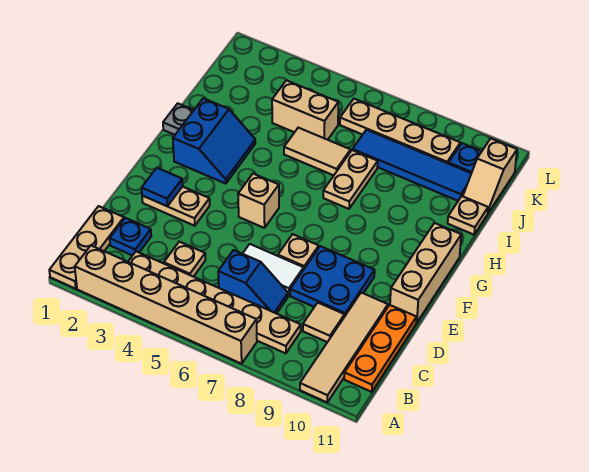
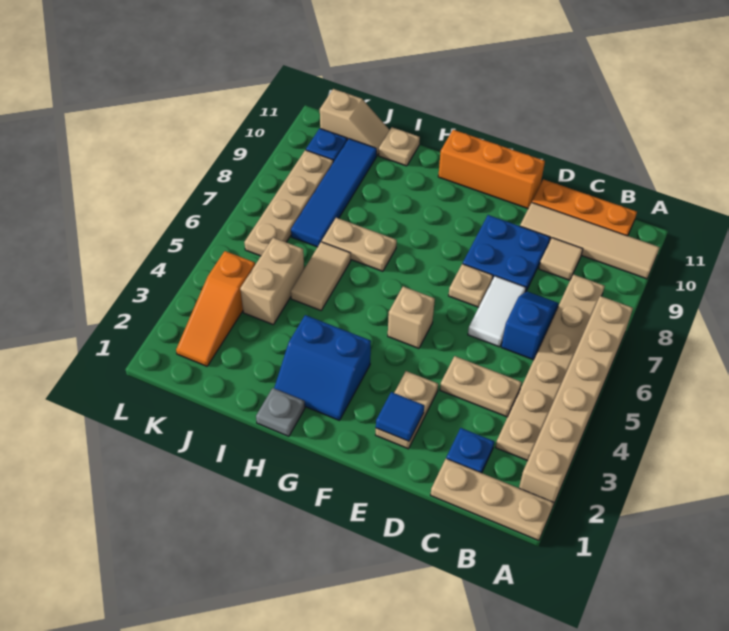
tan 1x1 plate [164,242,205,277] -> tan 1x2 plate [440,356,522,417]
tan 1x3 brick [390,223,461,323] -> orange 1x3 brick [438,130,545,209]
blue 2x2 slope [173,98,255,184] -> blue 2x2 slope turned to [274,315,371,421]
none -> orange 1x3 slope [176,251,255,366]

